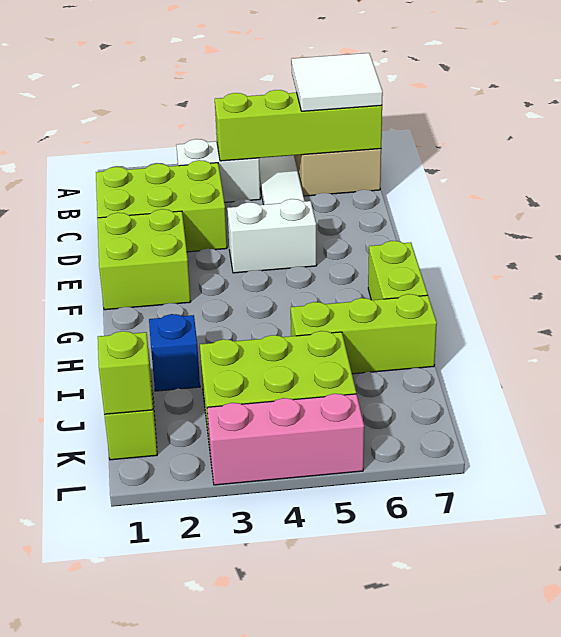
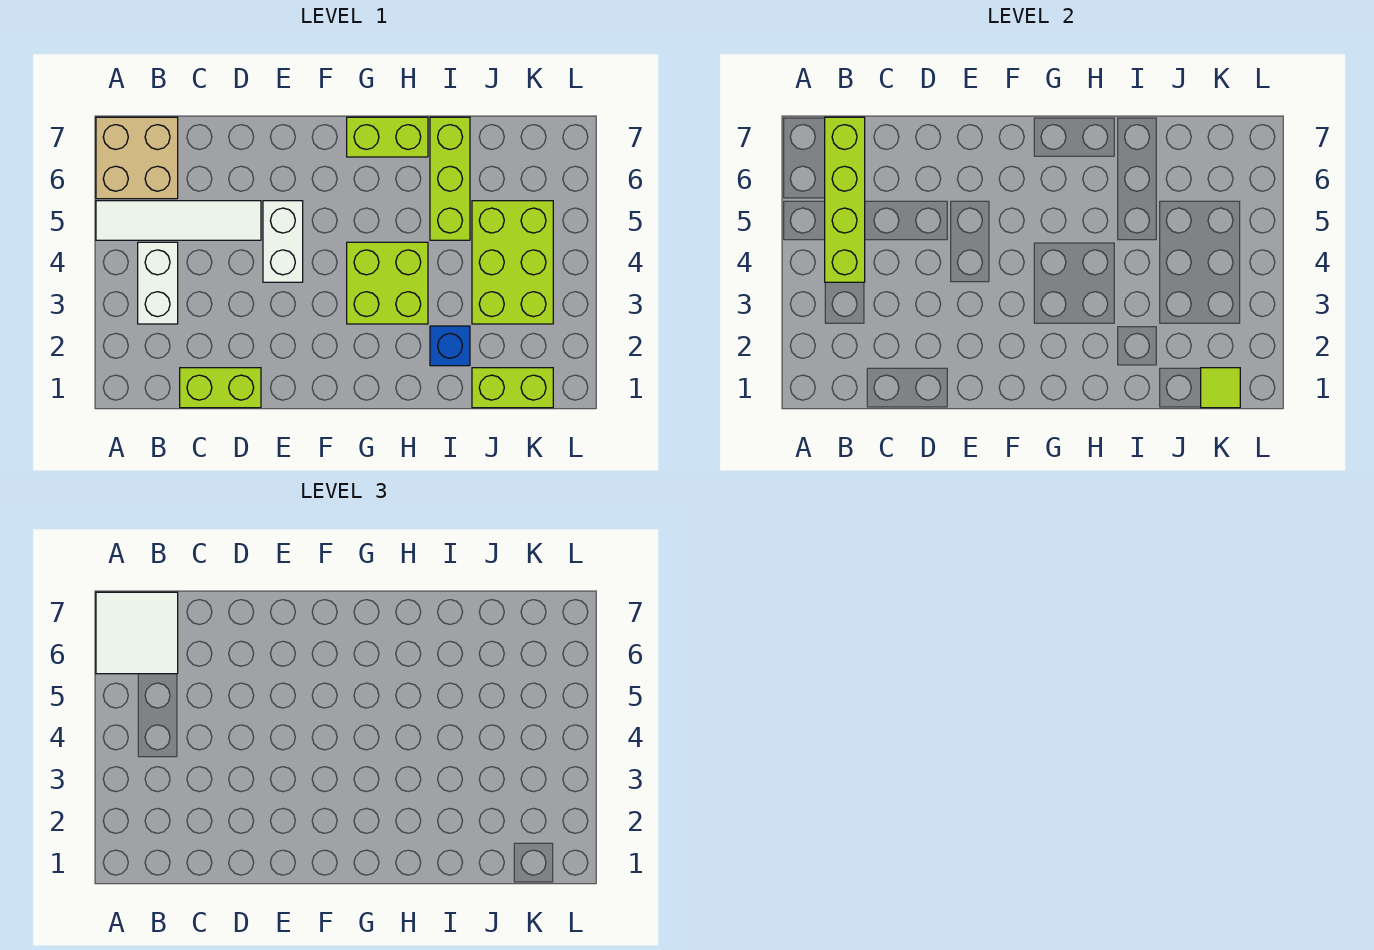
lime 2x3 brick [96,160,227,252] -> lime 1x2 brick [180,368,261,408]
lime 2x2 brick [97,209,191,310] -> lime 2x2 brick moved to [347,242,428,324]
lime 1x1 brick [98,331,153,414] -> lime 1x1 tile [1201,368,1240,408]
pink 1x3 brick [207,394,364,485] -> none

